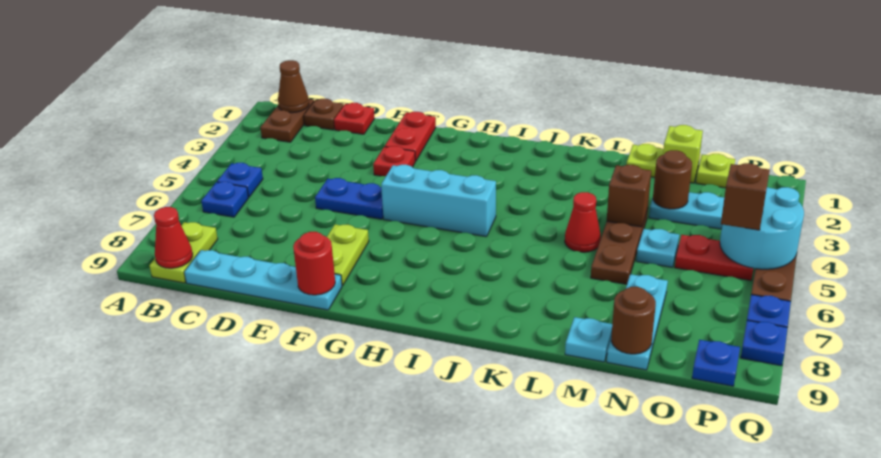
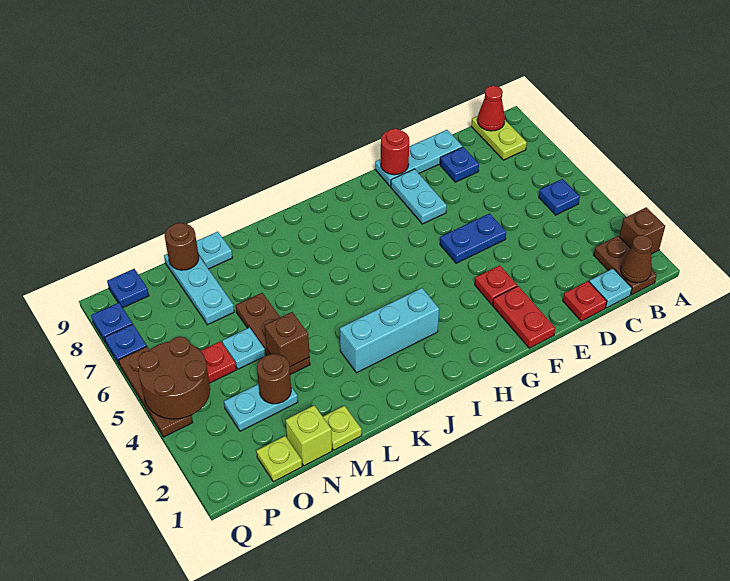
blue 1x1 plate [201,182,248,217] -> blue 1x1 plate moved to [440,147,479,182]
brown 1x1 plate [304,99,344,130] -> cyan 1x1 plate [589,269,632,308]
cyan 1x4 plate [184,250,342,310] -> cyan 1x3 plate [375,130,463,186]
lime 1x2 plate [327,224,369,286] -> cyan 1x2 plate [391,169,447,224]
cyan 1x3 brick [381,165,496,237] -> cyan 1x3 brick moved to [340,288,439,373]
red 1x1 cone [565,192,601,252] -> none
cyan 2x2 round brick [720,187,804,269] -> brown 2x2 round brick [138,337,210,419]
brown 1x1 brick [721,163,770,230] -> brown 1x1 brick moved to [619,207,665,254]

